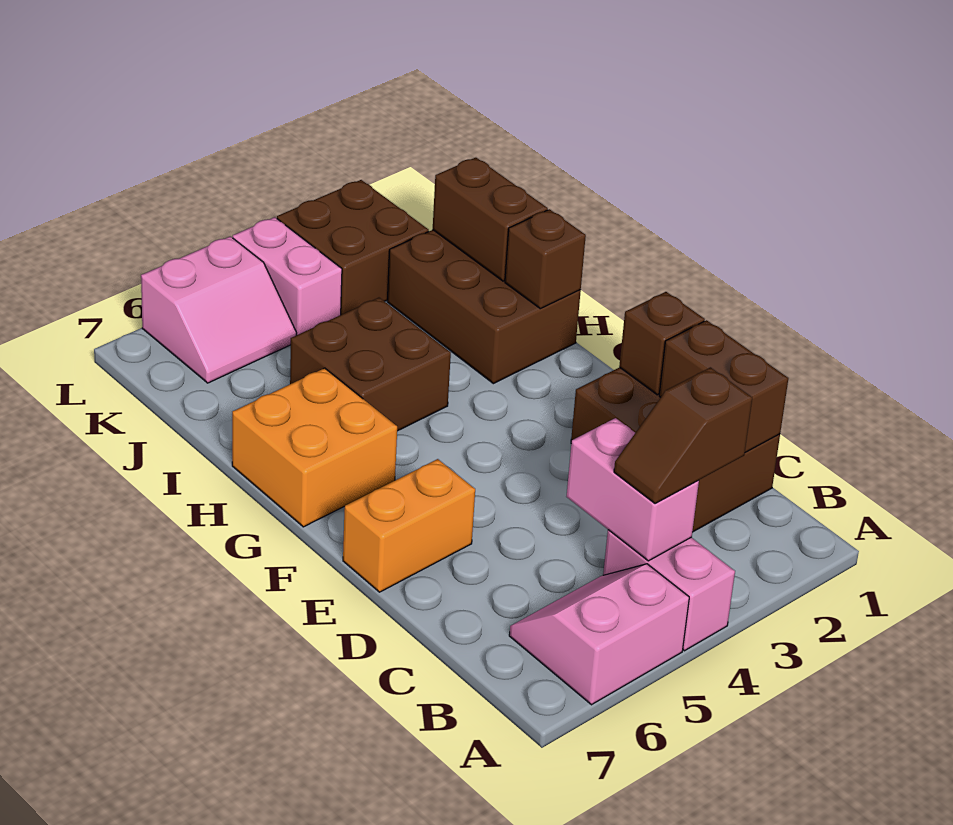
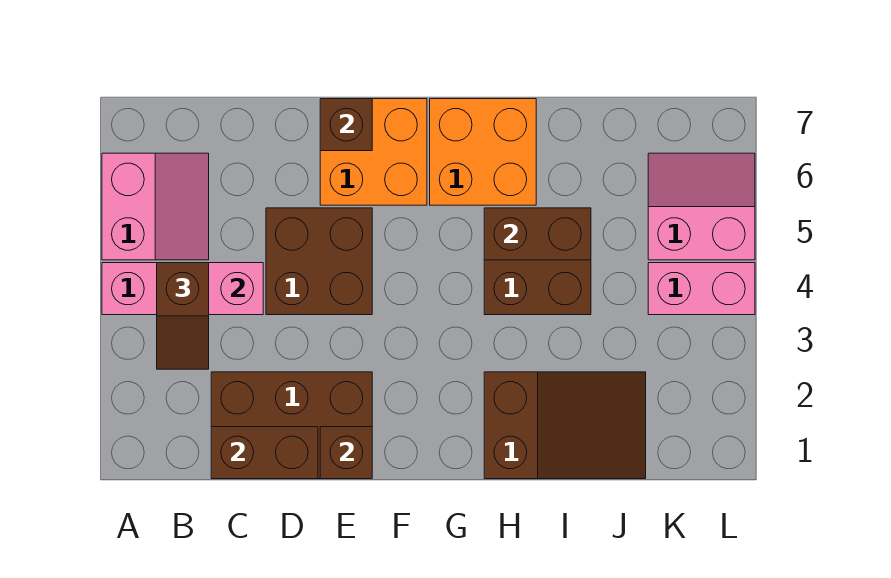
brown 1x2 slope [614,367,752,504] -> brown 1x2 slope turned to [157,263,209,369]
orange 1x2 brick [343,459,475,592] -> orange 2x2 brick [320,99,427,205]
brown 2x3 brick [387,230,581,384] -> brown 2x3 slope [484,372,646,479]
brown 1x1 brick [505,209,586,309] -> brown 1x1 brick moved to [320,99,372,151]
brown 1x2 brick [433,158,548,281] -> brown 1x2 brick moved to [484,208,591,260]
brown 2x2 brick [277,180,429,315] -> brown 2x2 brick moved to [266,208,372,315]
pink 2x2 slope [141,236,297,383] -> pink 2x2 slope turned to [648,153,755,260]

